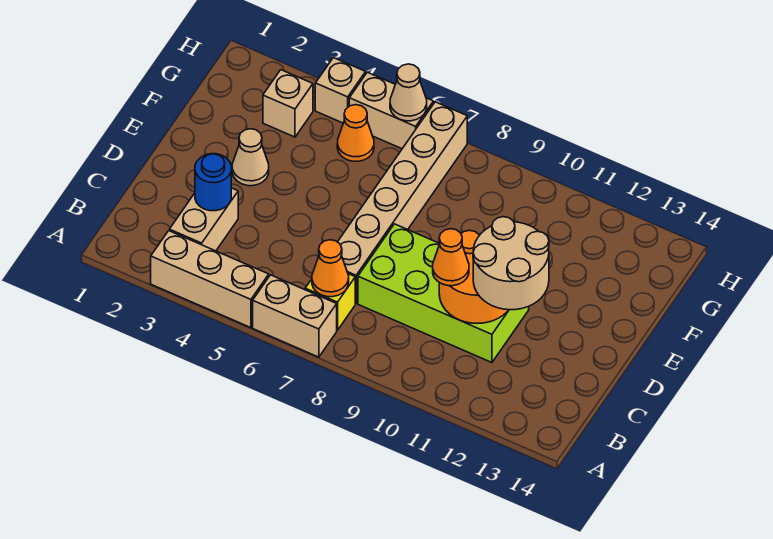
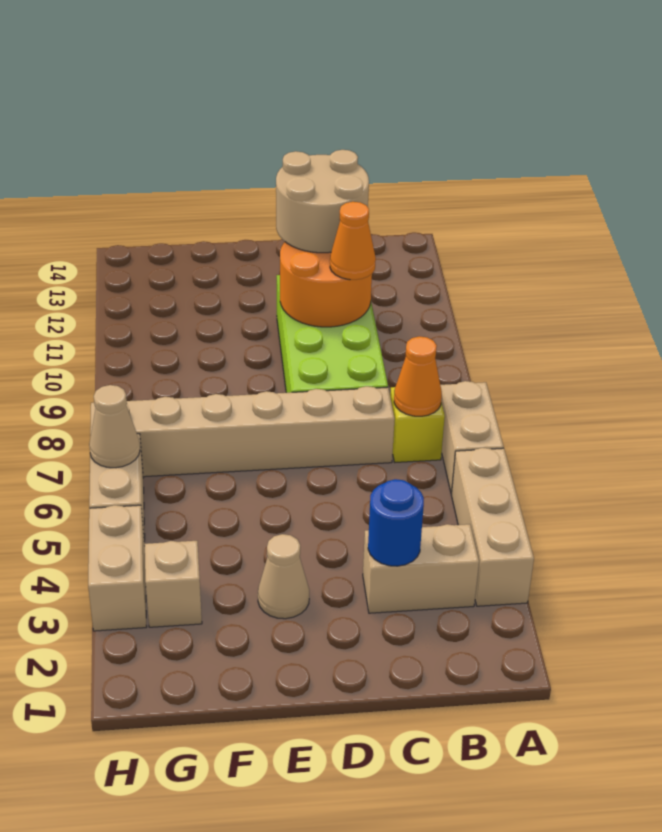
orange 1x1 cone [337,105,374,161] -> none
tan 1x1 brick [315,58,366,123] -> tan 1x2 brick [88,505,146,631]

